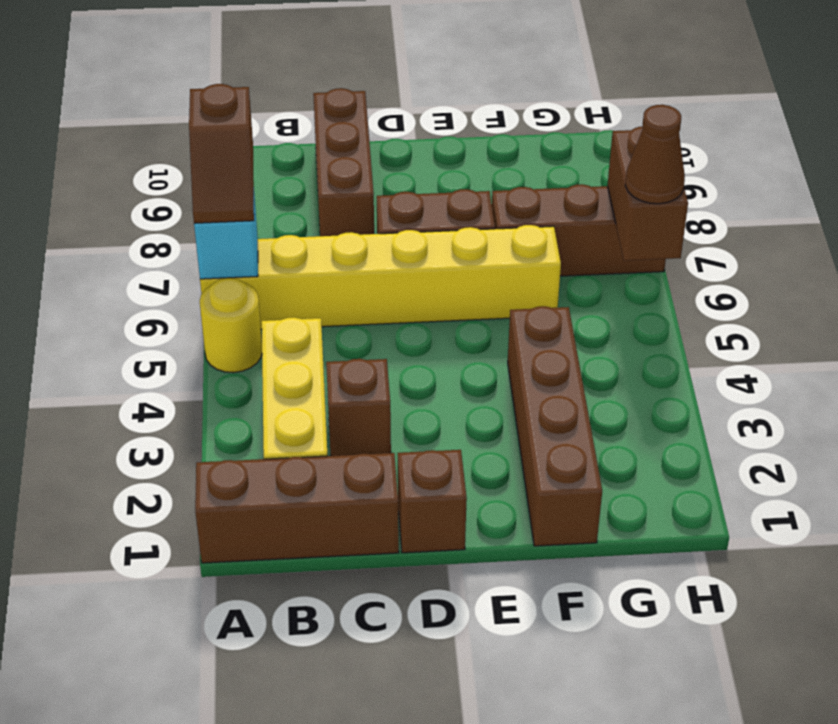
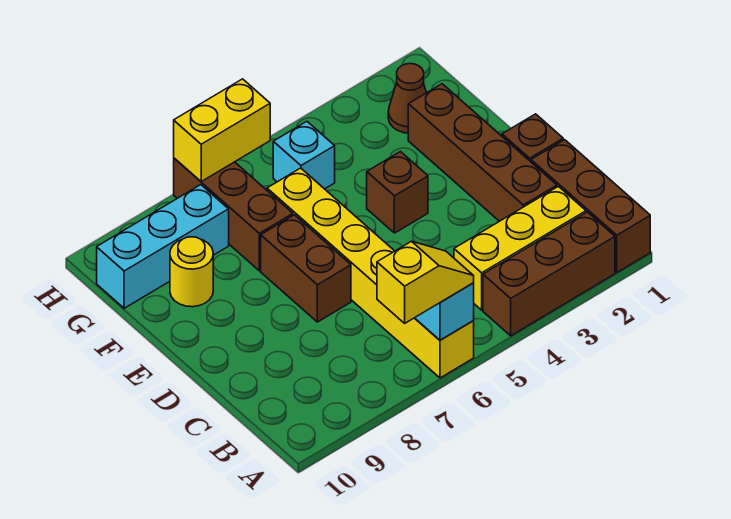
yellow 1x1 round brick [200,278,262,373] -> yellow 1x1 round brick moved to [170,237,213,307]
brown 1x2 slope [189,84,254,223] -> yellow 1x2 slope [377,241,474,323]
brown 1x1 brick [326,359,391,456] -> brown 1x1 brick moved to [367,152,428,233]
brown 1x3 brick [313,88,374,236] -> brown 1x3 brick moved to [483,212,615,336]
brown 1x4 brick [508,306,602,546] -> brown 1x4 brick turned to [408,84,557,221]
none -> cyan 1x1 brick [273,122,335,189]
none -> cyan 1x3 brick [97,185,229,308]
brown 1x2 brick [607,126,688,261] -> yellow 1x2 brick [174,79,270,181]
brown 1x1 cone [625,105,685,204] -> brown 1x1 cone moved to [388,64,426,133]

